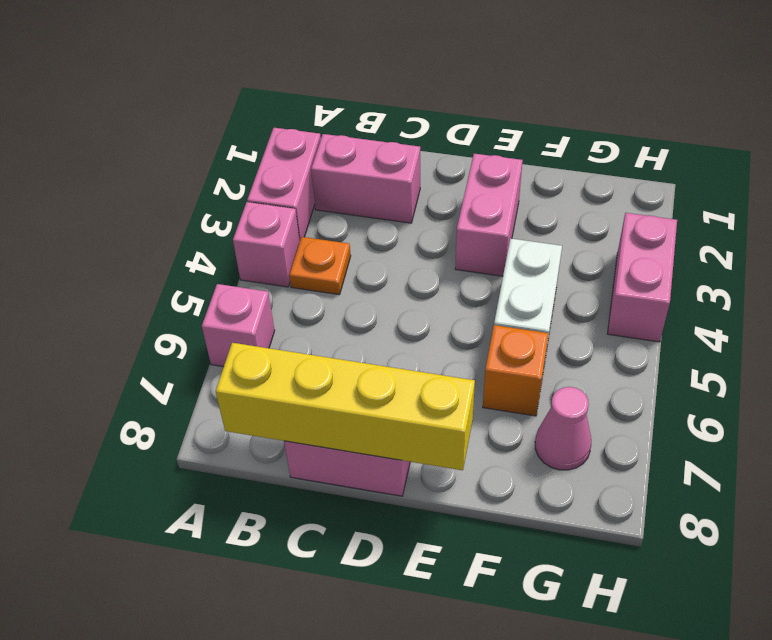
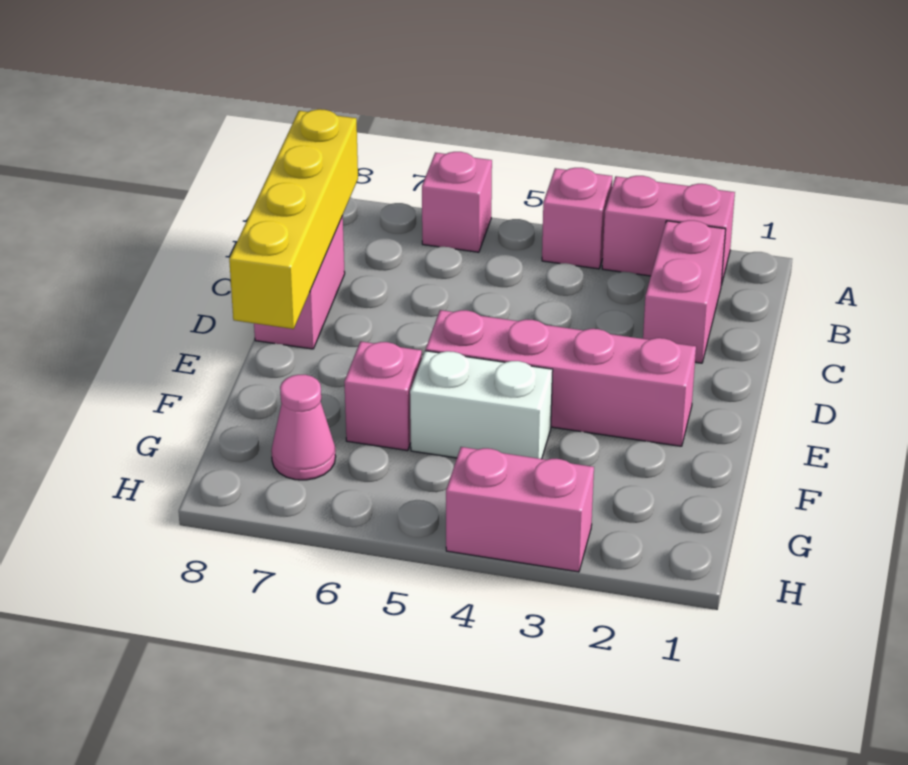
orange 1x1 plate [289,237,351,295] -> none
pink 1x2 brick [455,154,523,276] -> pink 1x4 brick [426,310,696,446]
orange 1x1 brick [483,325,548,416] -> pink 1x1 brick [344,341,422,451]

